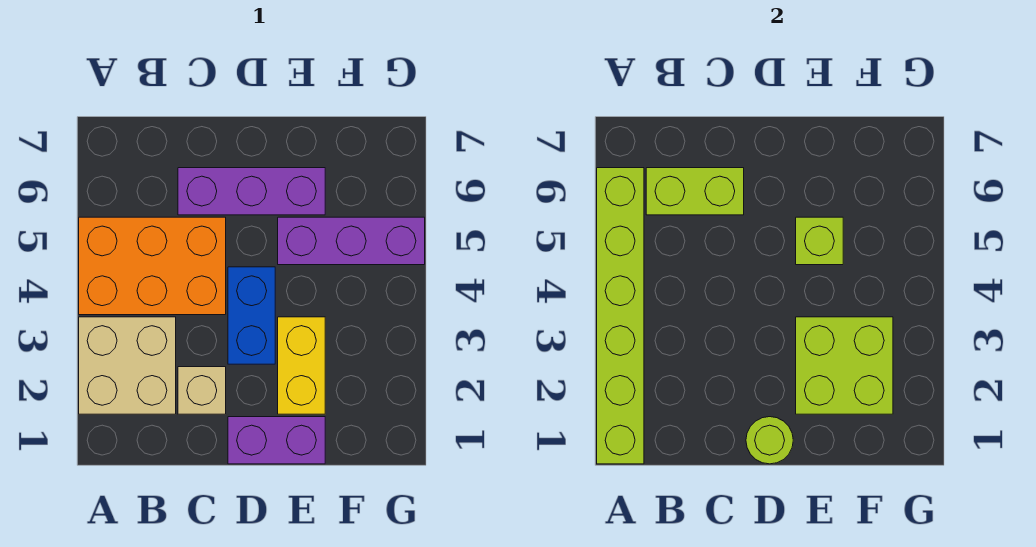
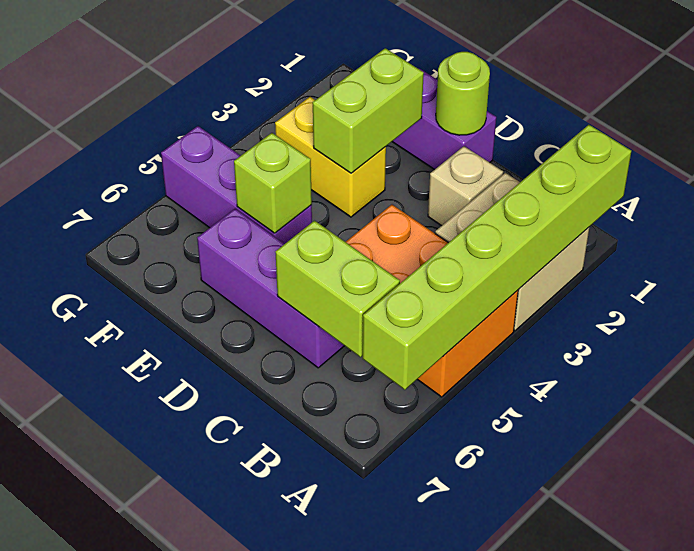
blue 1x2 brick [228,267,275,364] -> none
yellow 1x2 brick [278,317,325,414] -> yellow 1x2 brick turned to [275,97,386,217]
lime 2x2 brick [796,317,893,414] -> lime 1x2 brick [313,48,424,173]

